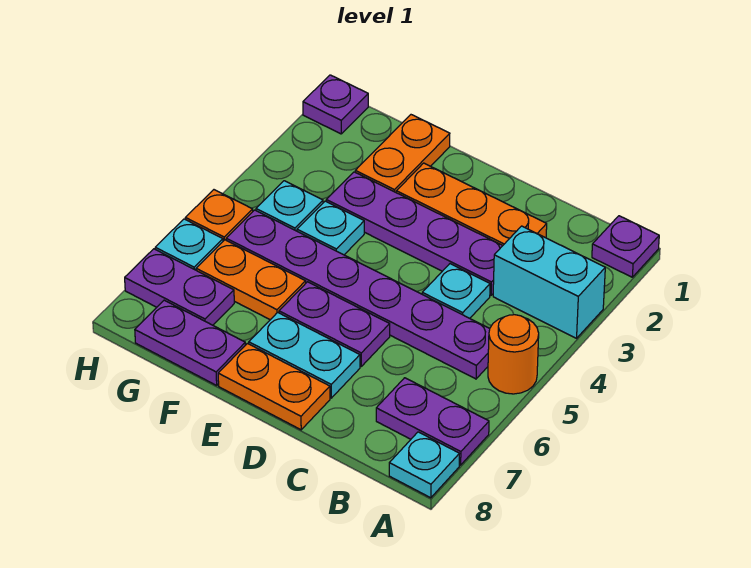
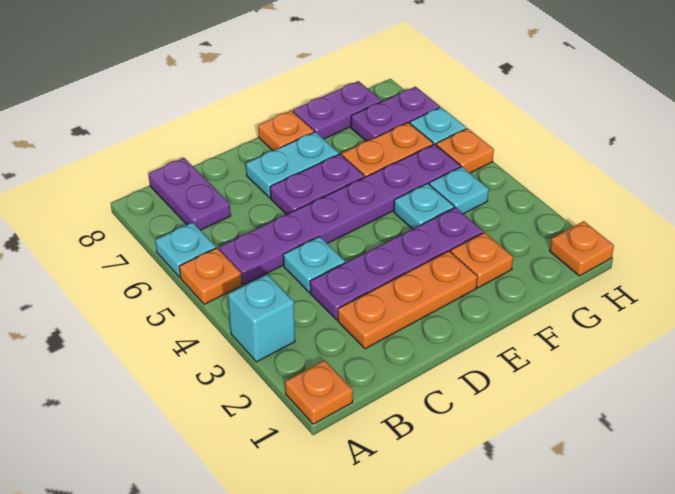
purple 1x1 plate [592,216,659,277] -> orange 1x1 plate [285,360,353,424]
cyan 1x2 brick [493,226,605,338] -> cyan 1x1 brick [228,274,295,362]
orange 1x1 round brick [488,315,539,394] -> orange 1x1 plate [179,248,242,304]
purple 1x2 plate [376,378,489,465] -> purple 1x2 plate turned to [149,158,231,230]
cyan 1x1 plate [389,432,459,498] -> cyan 1x1 plate moved to [155,222,216,277]
orange 1x2 plate [218,343,330,430] -> orange 1x1 plate [258,111,314,151]
orange 1x2 plate [355,115,450,192] -> orange 1x1 plate [451,232,513,288]
purple 1x1 plate [303,75,368,134] -> orange 1x1 plate [550,221,614,276]

